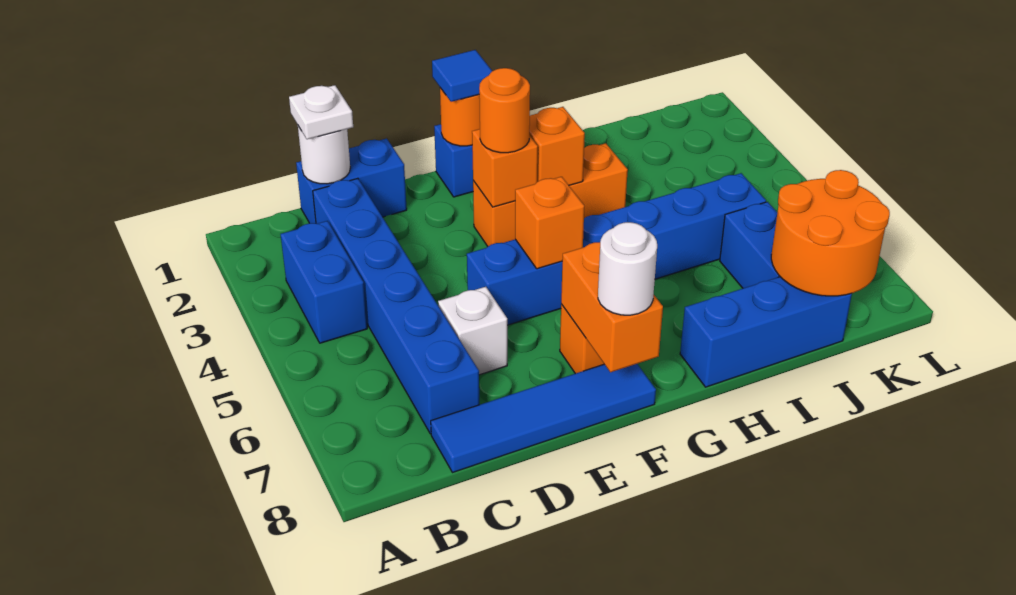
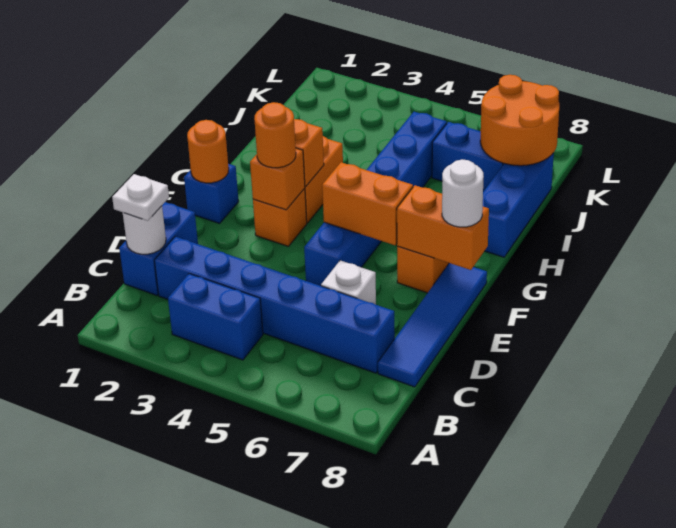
blue 1x1 tile [432,50,492,102] -> none
orange 1x1 brick [515,177,584,269] -> orange 1x2 brick [322,162,413,245]

